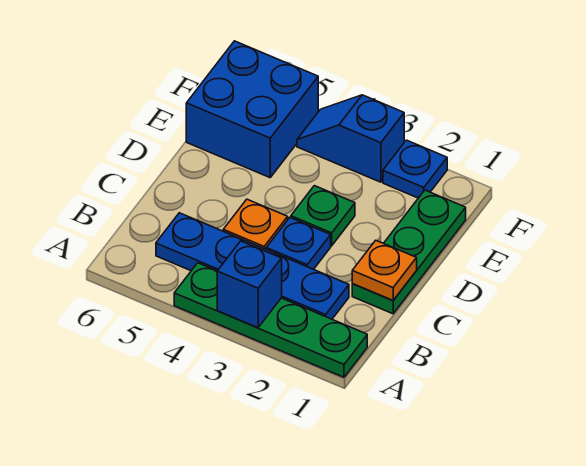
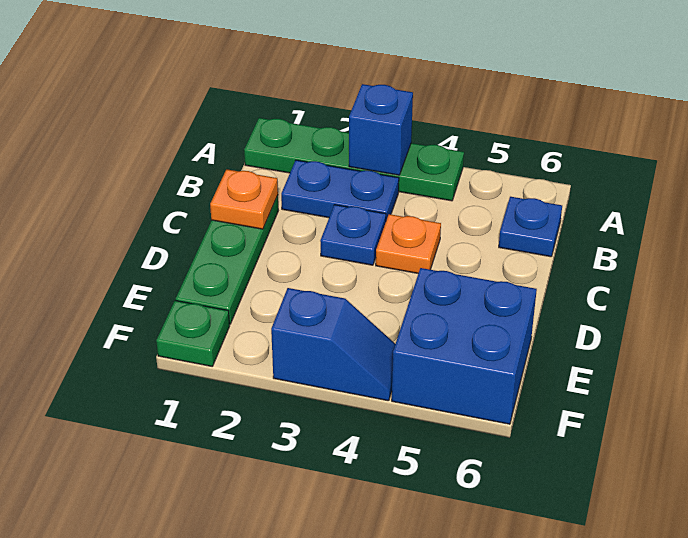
blue 1x4 plate [156,213,349,319] -> blue 1x2 plate [281,160,399,220]
green 1x1 plate [291,186,355,246] -> green 1x1 plate moved to [156,300,230,366]
blue 1x1 plate [383,140,447,198] -> blue 1x1 plate moved to [499,197,562,257]

